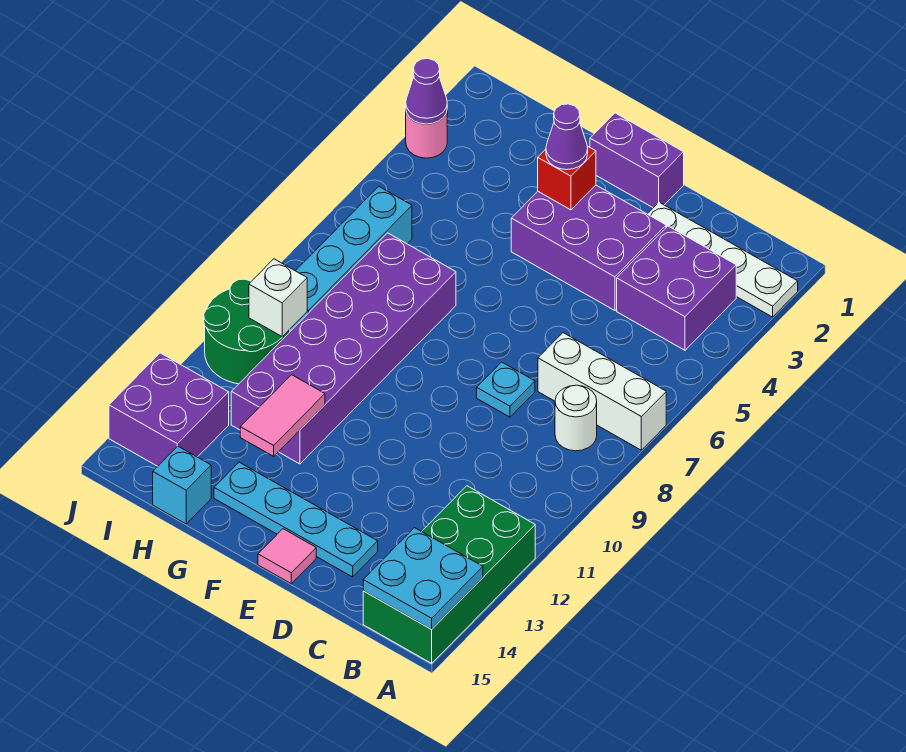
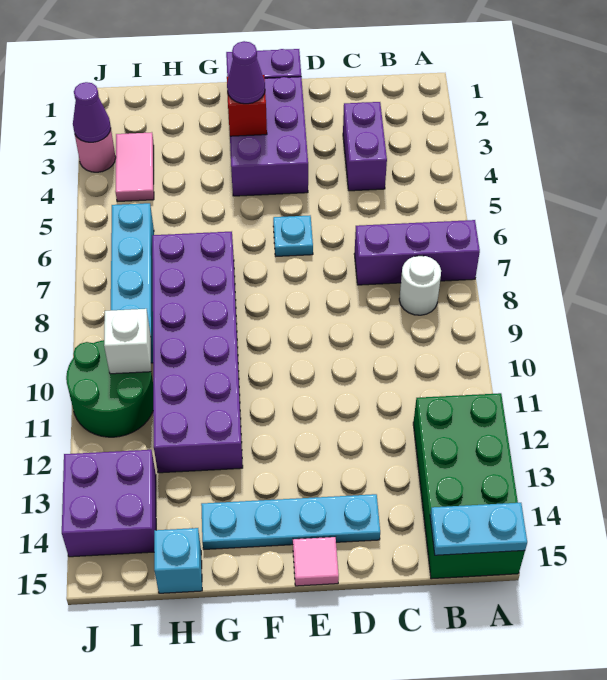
white 1x4 plate [648,202,798,317] -> none
white 1x3 brick [538,333,666,450] -> purple 1x3 brick [354,220,480,285]
cyan 2x2 plate [363,528,483,629] -> cyan 1x2 plate [430,503,527,555]
purple 2x2 brick [617,226,736,350] -> purple 1x2 brick [343,102,387,191]
purple 2x3 brick [511,185,666,311] -> purple 2x3 brick turned to [230,77,308,196]
cyan 1x1 plate [477,362,535,417] -> cyan 1x1 plate moved to [273,216,313,256]
pink 1x2 tile [240,375,325,456] -> pink 1x2 tile moved to [115,132,154,202]

